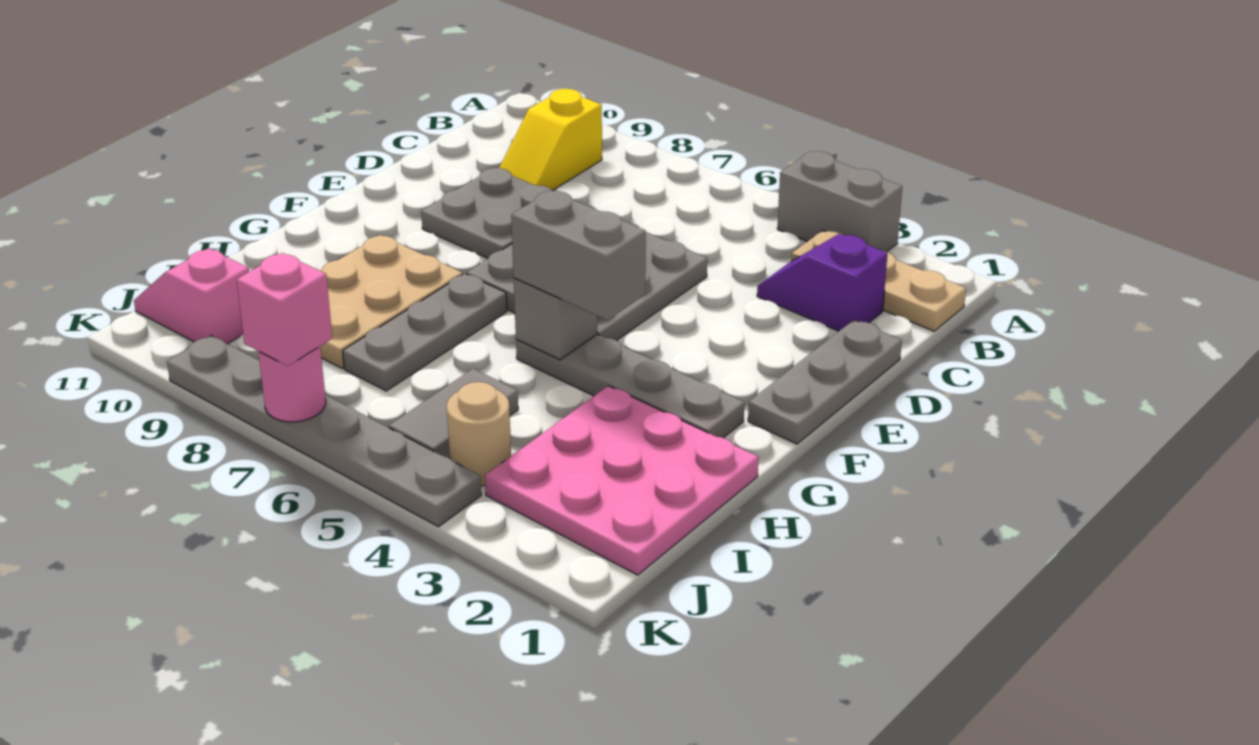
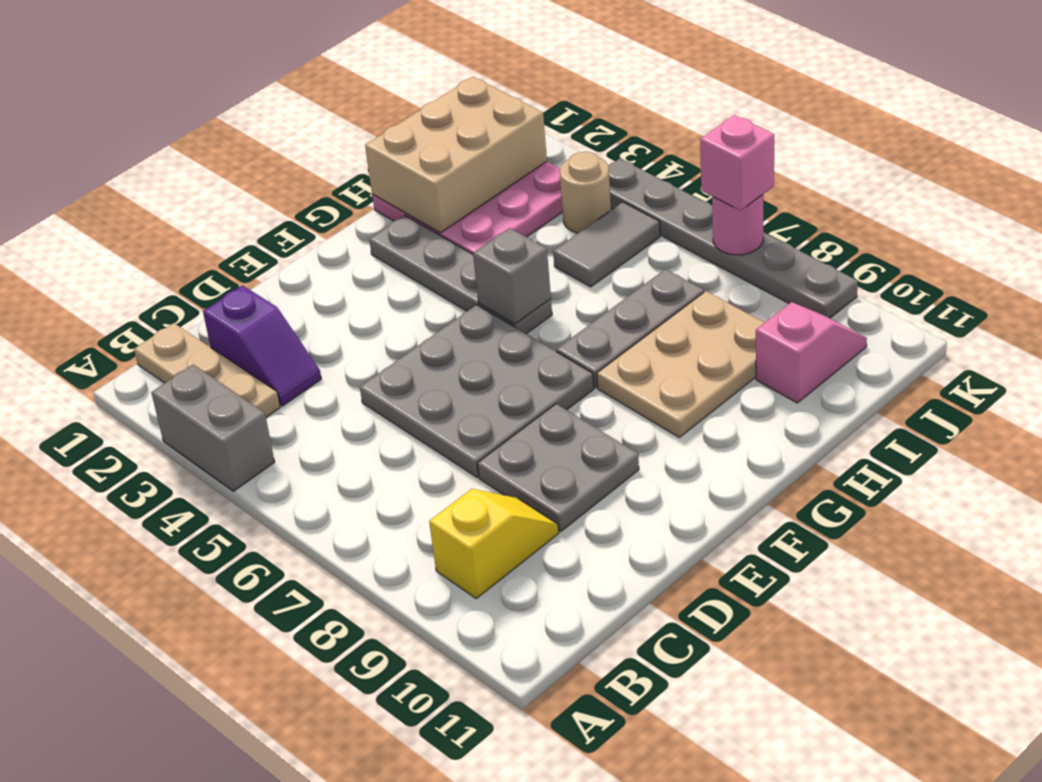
grey 1x3 plate [748,320,902,444] -> none
grey 1x2 brick [511,191,646,320] -> none
none -> tan 2x3 brick [365,77,547,233]
pink 1x2 slope [134,248,249,344] -> pink 1x2 slope turned to [756,302,867,403]

